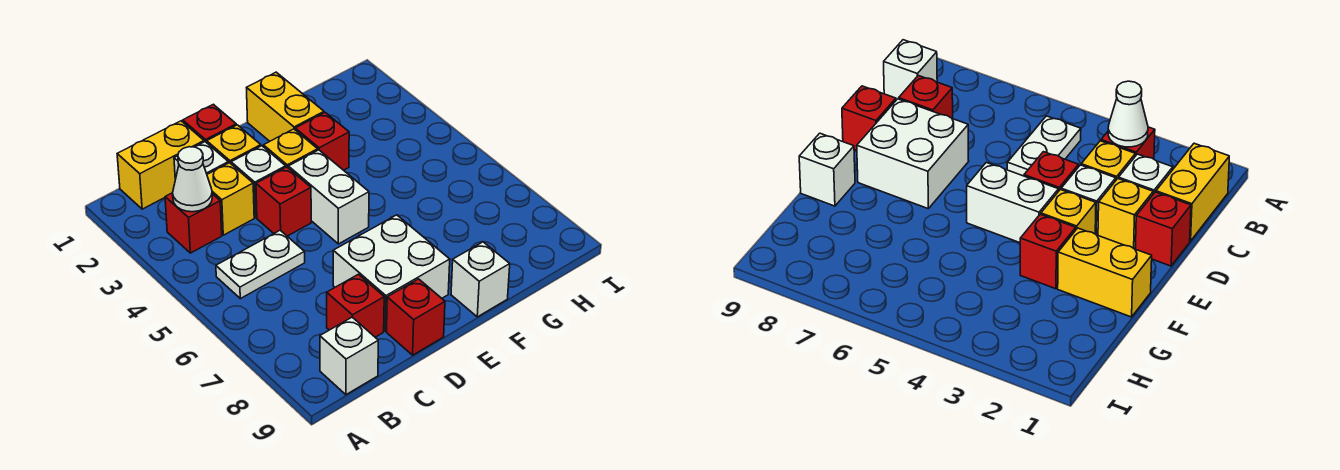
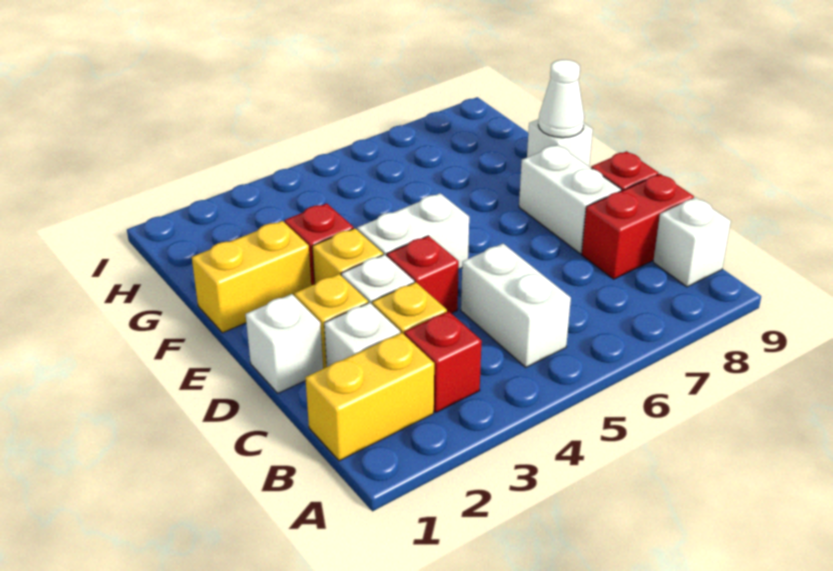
yellow 1x2 brick [117,121,204,209] -> yellow 1x2 brick turned to [305,333,434,461]
white 1x1 cone [173,147,212,212] -> white 1x1 cone moved to [538,60,584,138]
white 1x2 plate [216,230,305,299] -> white 1x2 brick [461,244,571,367]
red 1x1 brick [327,274,384,337] -> red 1x2 brick [582,174,694,279]
red 1x1 brick [183,104,236,143] -> white 1x1 brick [246,294,323,393]
white 2x2 brick [333,215,450,331] -> white 1x2 brick [519,145,621,254]

